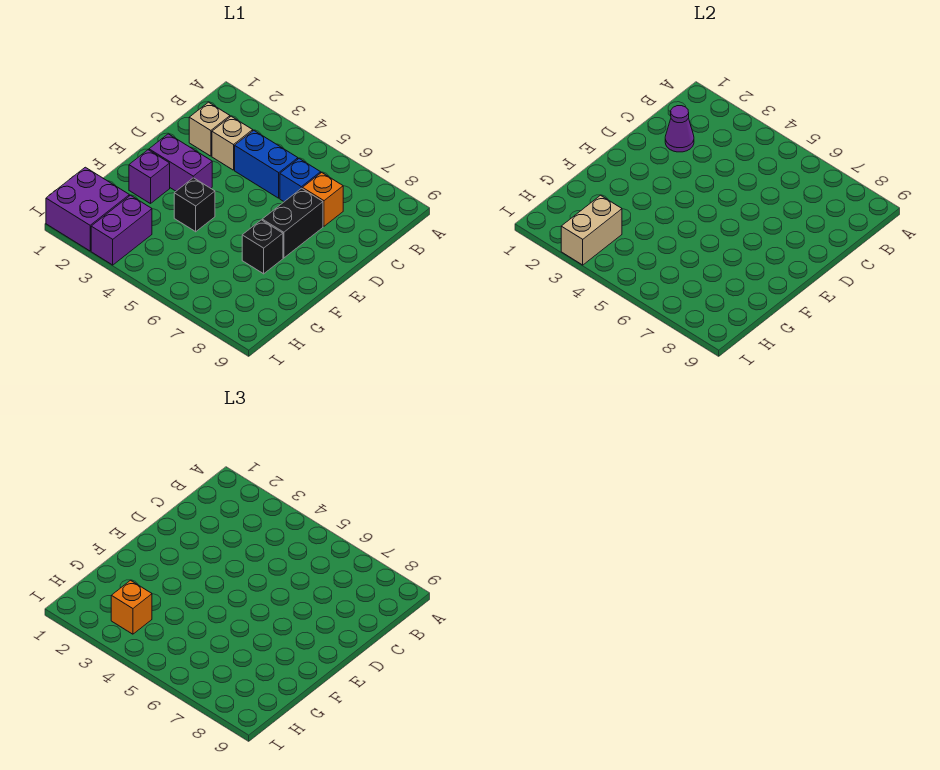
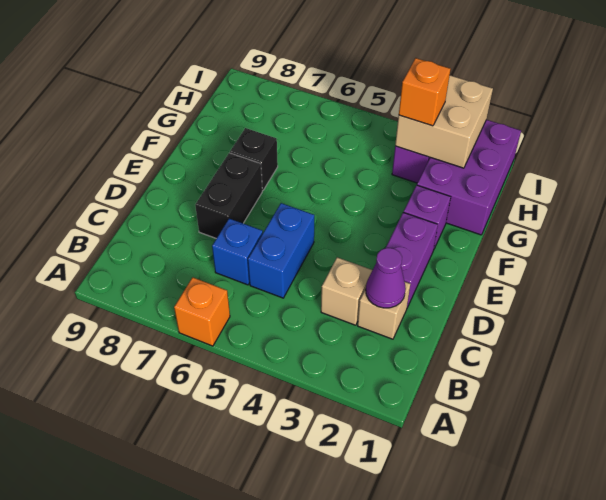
blue 1x2 brick [235,130,298,198] -> blue 1x2 brick turned to [248,203,314,298]
orange 1x1 brick [303,173,343,226] -> orange 1x1 brick moved to [174,277,230,346]
purple 1x2 brick [149,134,212,191] -> purple 1x2 brick turned to [386,212,438,307]
black 1x1 brick [174,178,215,232] -> none
purple 2x2 brick [46,167,129,251] -> purple 2x3 brick [417,120,521,235]
tan 1x2 brick [561,195,622,265] -> tan 2x2 brick [395,75,493,168]

